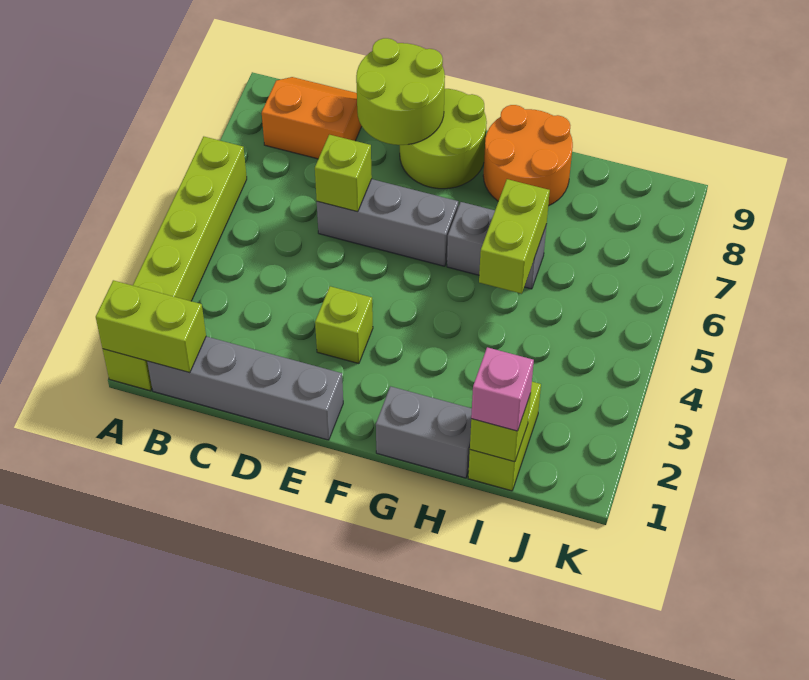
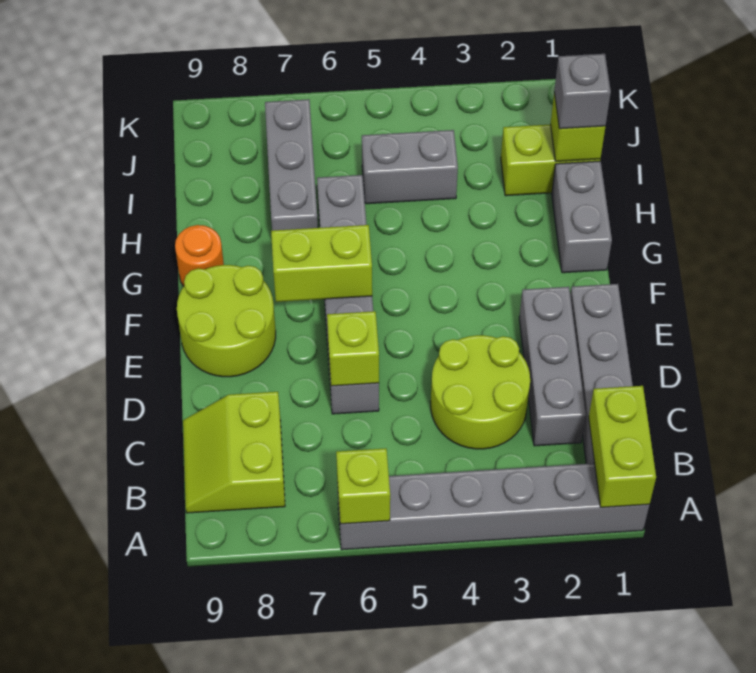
lime 1x6 brick [103,137,247,391] -> grey 1x6 brick [337,463,649,550]
orange 2x2 slope [262,77,362,159] -> lime 2x2 slope [183,392,285,513]
none -> grey 1x3 brick [519,287,586,446]
lime 2x2 round brick [356,38,445,145] -> lime 2x2 round brick moved to [431,335,530,449]
lime 1x1 brick [315,286,373,364] -> lime 1x1 brick moved to [336,448,390,524]
orange 2x2 round brick [483,105,573,206] -> orange 1x1 round brick [175,225,224,286]
lime 1x2 brick [479,179,550,294] -> lime 1x2 brick moved to [271,225,372,302]
none -> grey 1x3 brick [265,99,318,231]
pink 1x1 brick [471,347,534,431] -> grey 1x1 brick [554,54,611,129]
none -> grey 1x2 brick [362,130,458,204]

